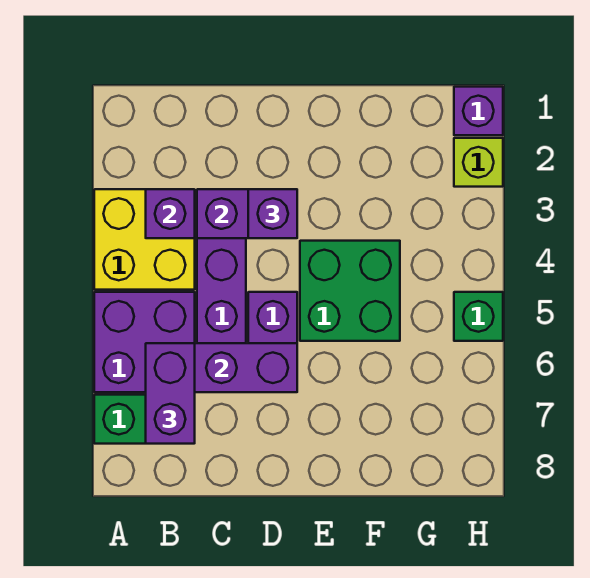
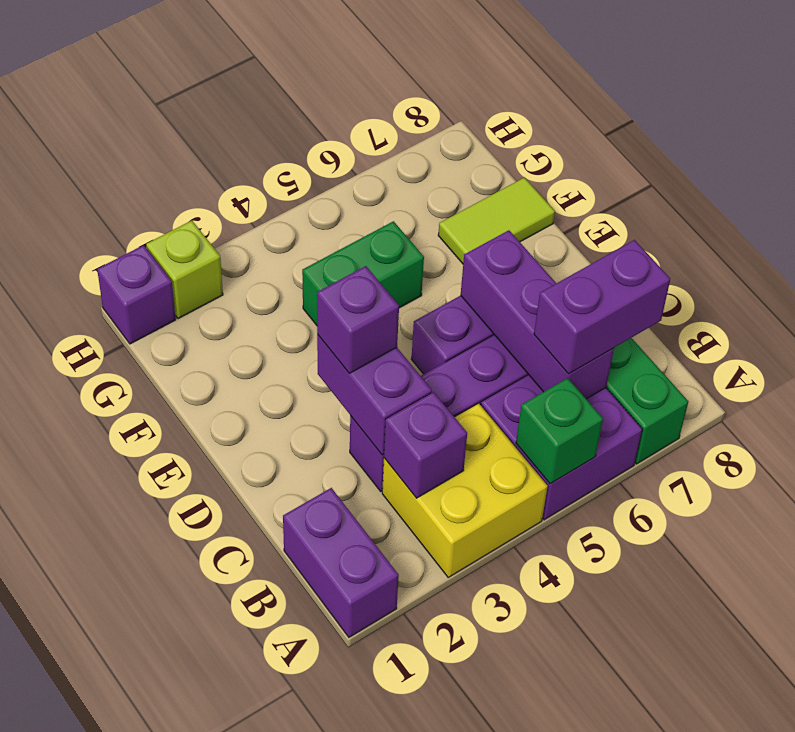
none -> purple 1x2 brick [283,488,399,637]
green 2x2 brick [300,241,400,341] -> green 1x2 brick [302,221,424,325]
none -> lime 1x2 tile [438,178,555,264]
green 1x1 brick [454,292,503,341] -> green 1x1 brick moved to [516,378,603,484]

